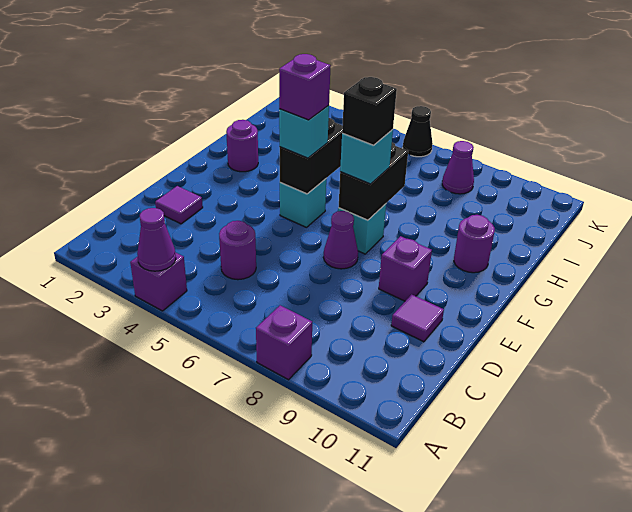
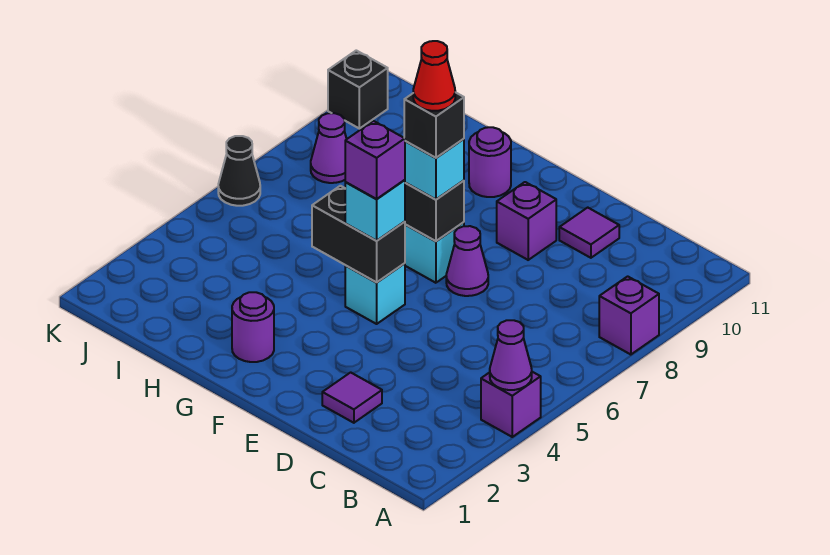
purple 1x1 round brick [219,221,256,280] -> none
none -> red 1x1 cone [413,41,455,111]
none -> black 1x1 brick [328,50,388,129]

